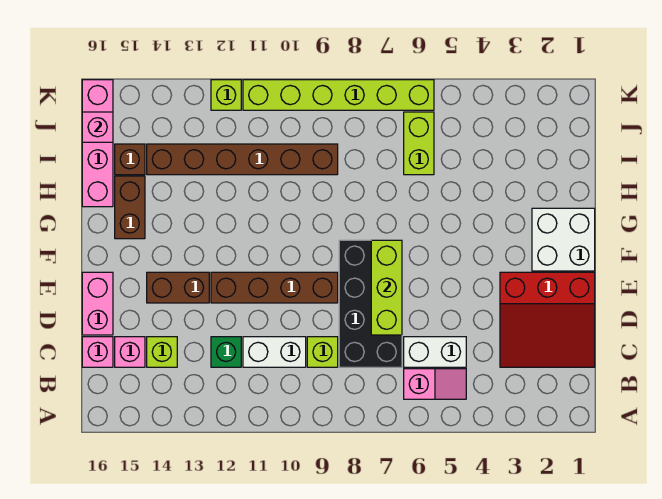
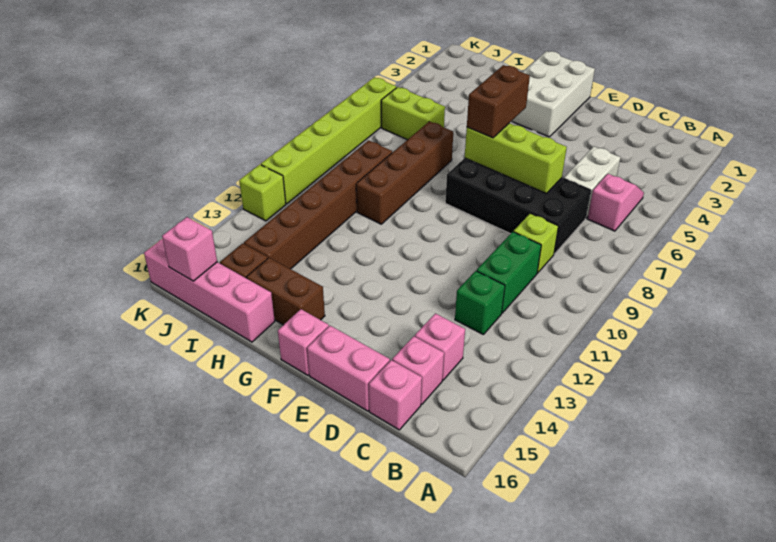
red 3x3 slope [500,272,595,367] -> none
white 1x2 brick [243,337,306,367] -> green 1x2 brick [477,232,541,313]
lime 1x1 brick [147,337,177,367] -> pink 1x1 brick [415,313,465,380]
brown 1x4 brick [211,272,338,303] -> brown 1x4 brick moved to [356,121,453,224]
brown 1x2 brick [147,272,209,303] -> brown 1x2 brick moved to [467,65,530,138]
white 2x2 brick [532,208,595,271] -> white 2x3 brick [511,51,595,137]
none -> pink 1x1 brick [278,309,329,376]

